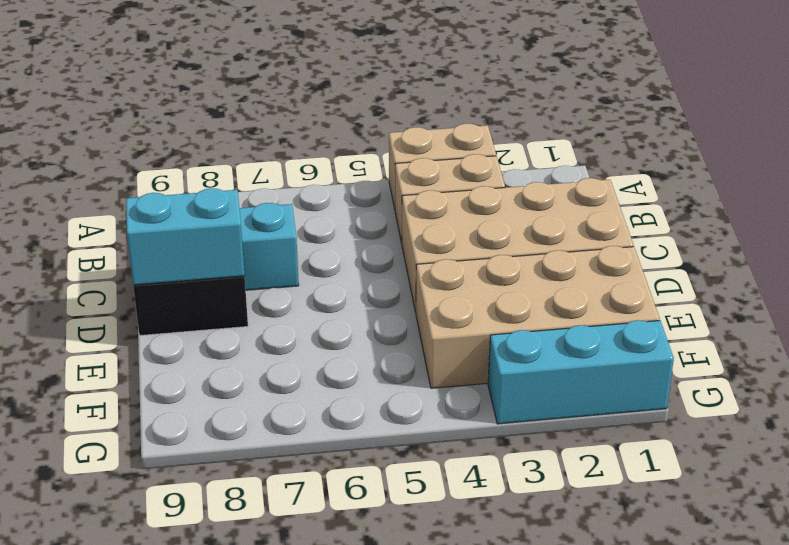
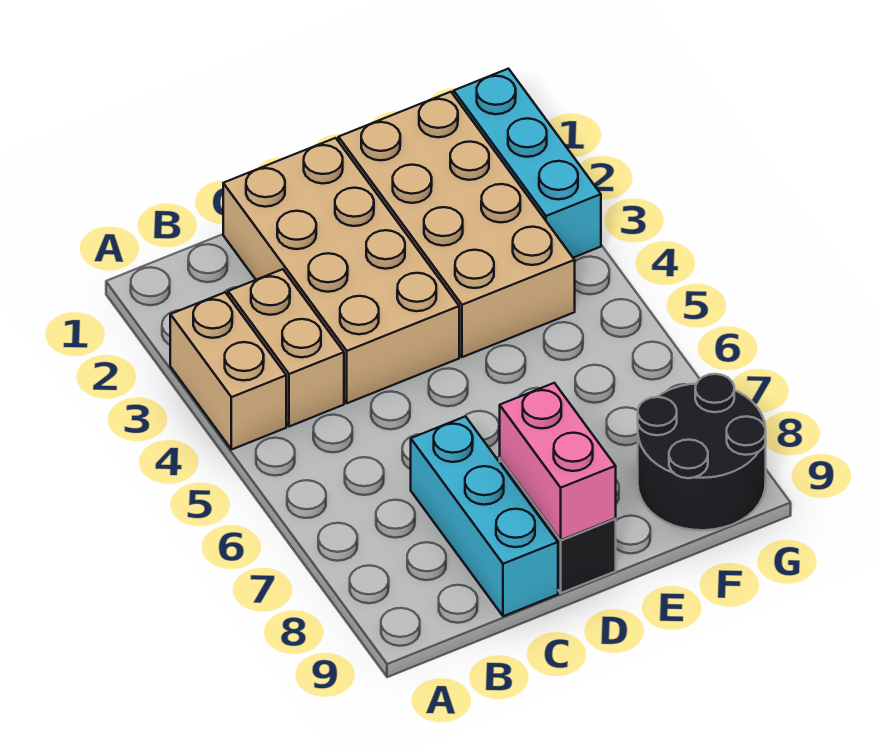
cyan 1x2 brick [126,188,245,285] -> pink 1x2 brick [500,383,616,540]
none -> black 2x2 round brick [638,374,766,530]

